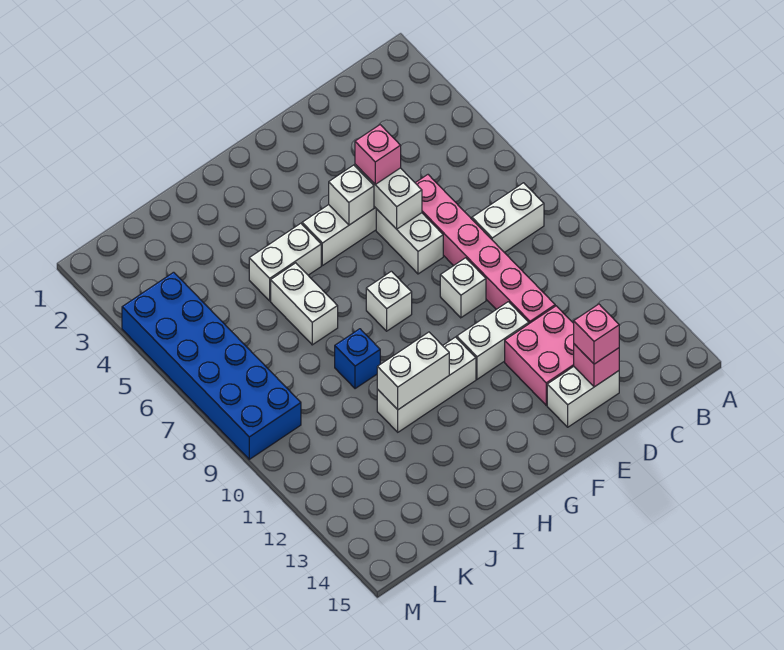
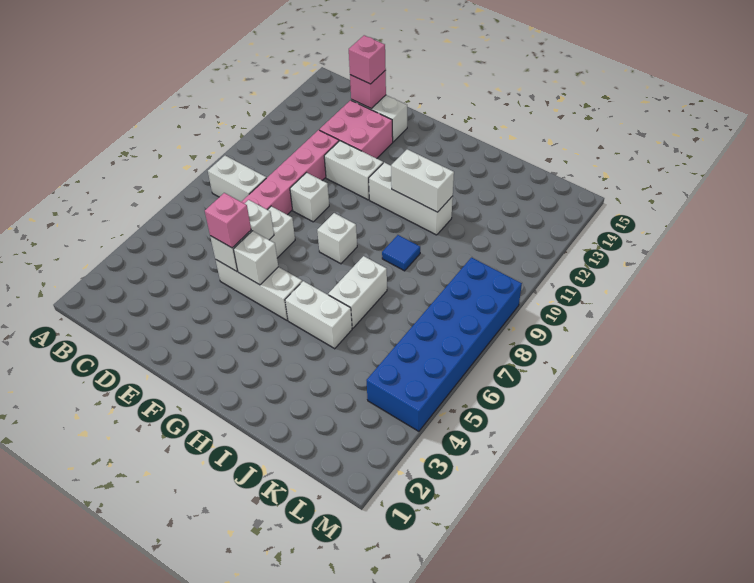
blue 1x1 brick [335,329,380,389] -> blue 1x1 tile [382,235,420,271]

